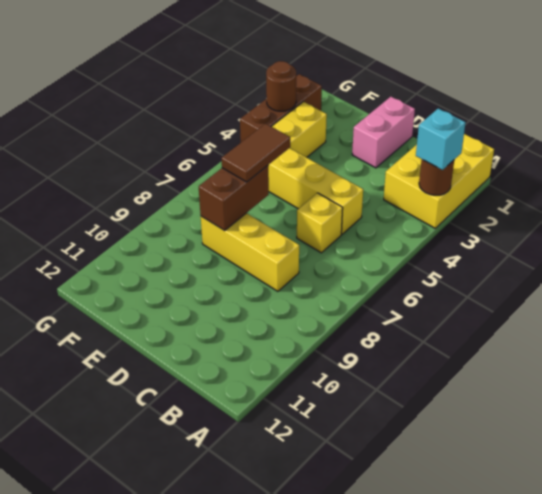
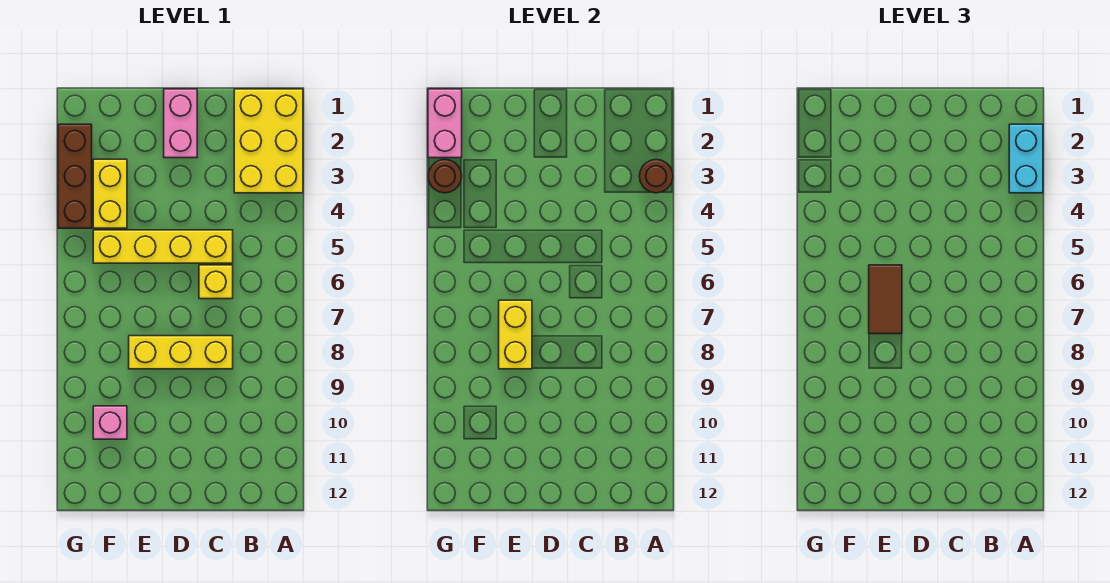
cyan 1x1 brick [416,108,466,170] -> cyan 1x2 brick [1009,124,1043,193]
brown 1x2 brick [199,166,269,231] -> yellow 1x2 brick [499,300,532,369]
none -> pink 1x1 brick [93,406,127,439]
none -> pink 1x2 brick [428,89,462,158]

